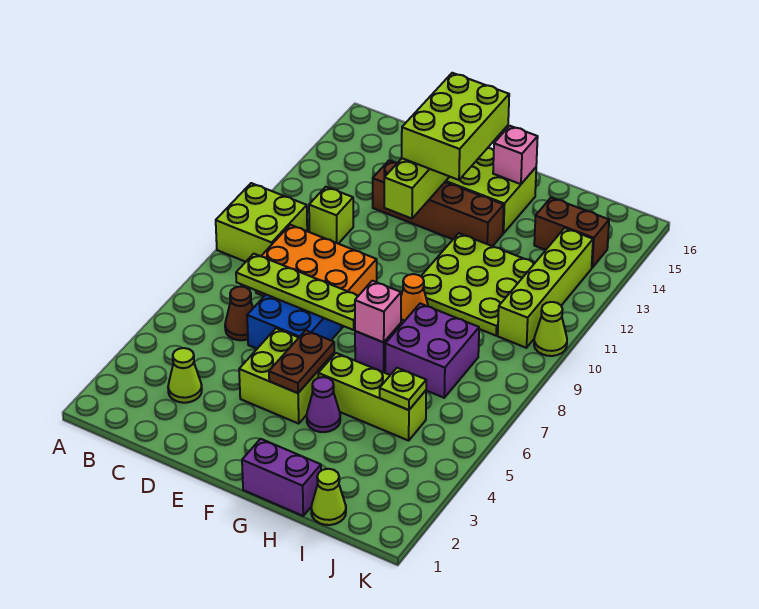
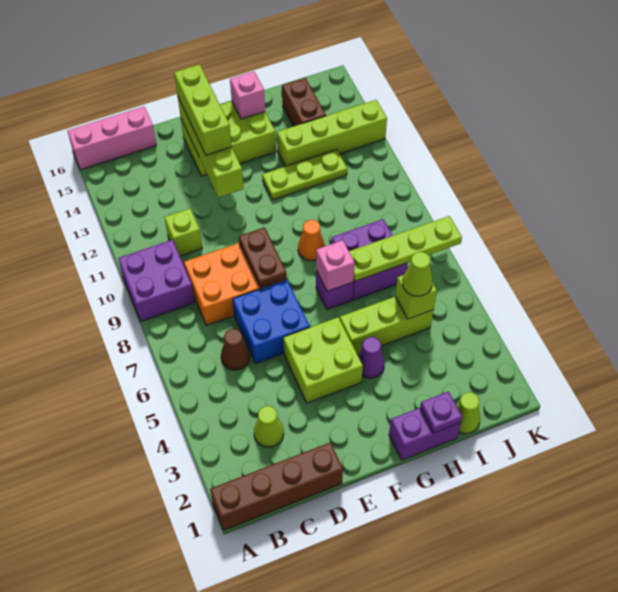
lime 2x2 brick [216,183,307,262] -> purple 2x2 brick [118,240,195,321]
none -> pink 1x3 brick [68,107,156,170]
lime 1x4 plate [236,254,358,330] -> lime 1x4 plate moved to [349,216,462,281]
brown 1x4 brick [373,161,504,246] -> brown 1x4 brick moved to [210,442,343,530]
lime 2x3 brick [402,73,509,180] -> lime 1x3 brick [174,64,232,155]
brown 1x2 plate [269,330,334,393] -> brown 1x2 plate moved to [239,227,287,287]
lime 3x3 plate [421,233,535,336] -> lime 1x3 plate [262,150,347,200]
none -> purple 1x1 plate [420,392,462,433]
lime 1x1 plate [380,368,426,410] -> lime 1x1 brick [395,275,437,319]
brown 1x2 brick [534,198,609,268] -> brown 1x2 brick turned to [282,78,326,126]
lime 1x4 brick [498,228,593,348] -> lime 1x4 brick turned to [277,100,387,166]
lime 1x1 cone [534,302,567,356] -> lime 1x1 cone moved to [403,252,433,296]

